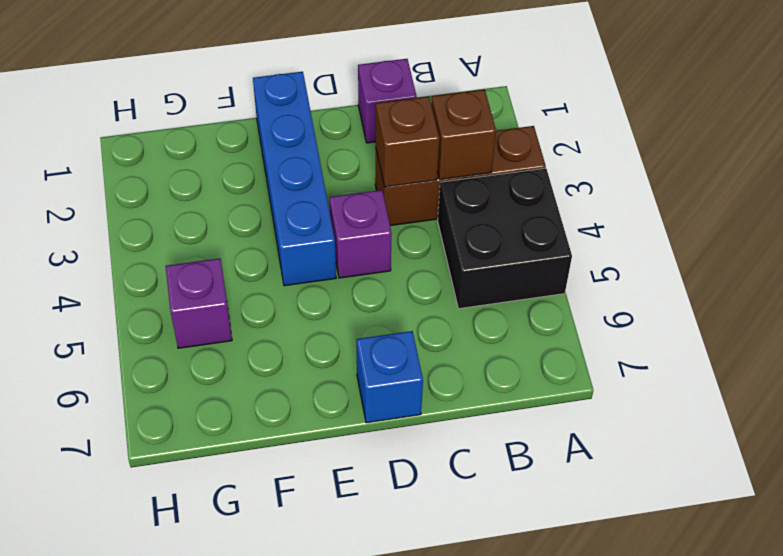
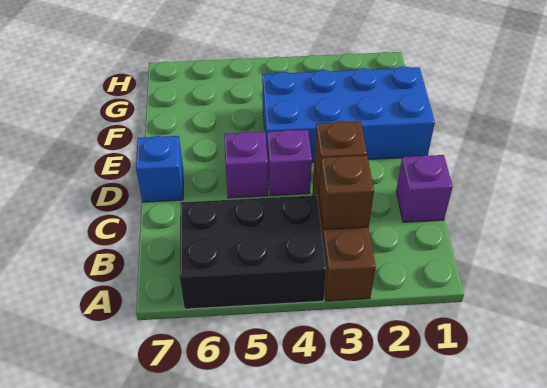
black 2x2 brick [438,168,572,309] -> black 2x3 brick [179,195,326,309]
blue 1x4 brick [253,72,336,286] -> blue 2x4 brick [262,66,435,162]
purple 1x1 brick [165,258,232,348] -> purple 1x1 brick moved to [224,132,268,198]

